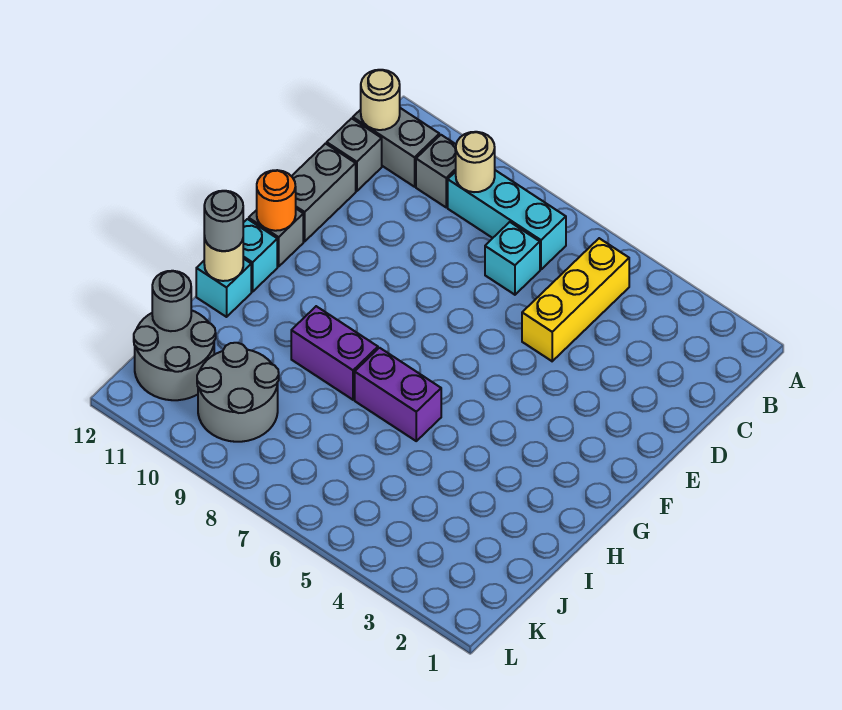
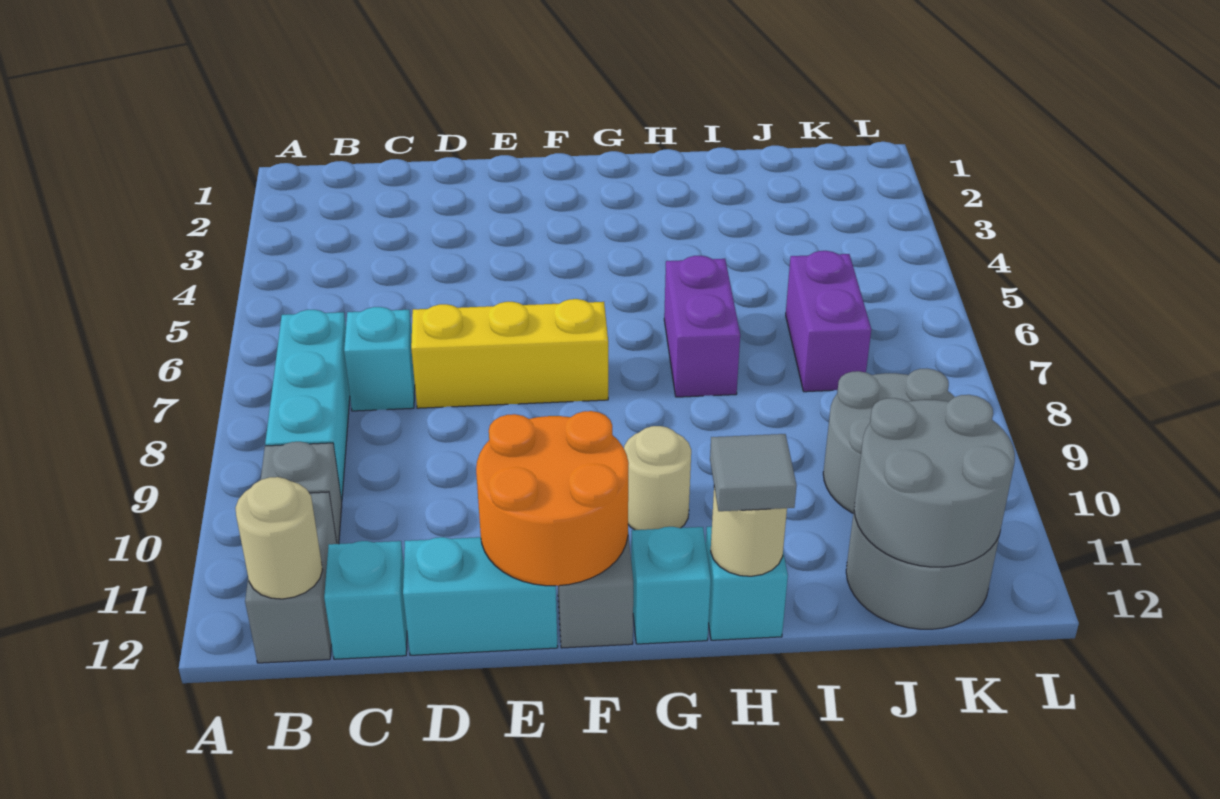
yellow 1x3 brick [522,238,629,361] -> yellow 1x3 brick moved to [411,299,608,408]
tan 1x1 round brick [456,132,495,192] -> tan 1x1 round brick moved to [624,426,691,530]
grey 1x1 brick [327,118,382,191] -> cyan 1x1 brick [324,541,407,659]
grey 1x2 brick [292,144,356,241] -> cyan 1x2 brick [403,537,558,655]
orange 1x1 round brick [257,170,296,231] -> orange 2x2 round brick [476,411,629,586]
purple 1x2 brick [291,306,378,400] -> purple 1x2 brick moved to [786,251,871,392]
grey 1x1 round brick [204,191,243,251] -> grey 1x1 tile [710,434,797,511]
grey 1x1 round brick [152,271,191,331] -> grey 2x2 round brick [854,395,1015,567]

